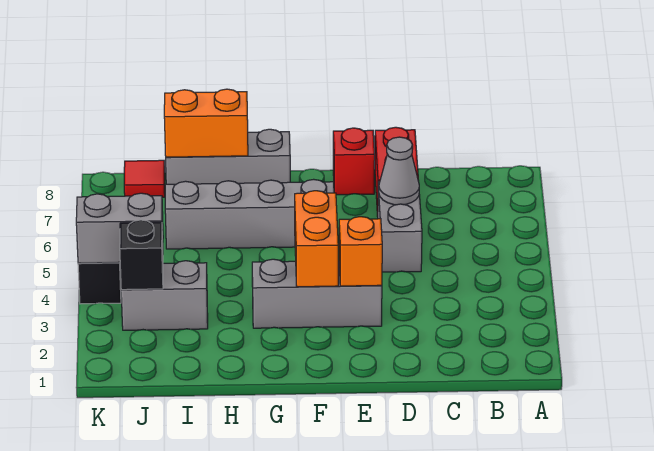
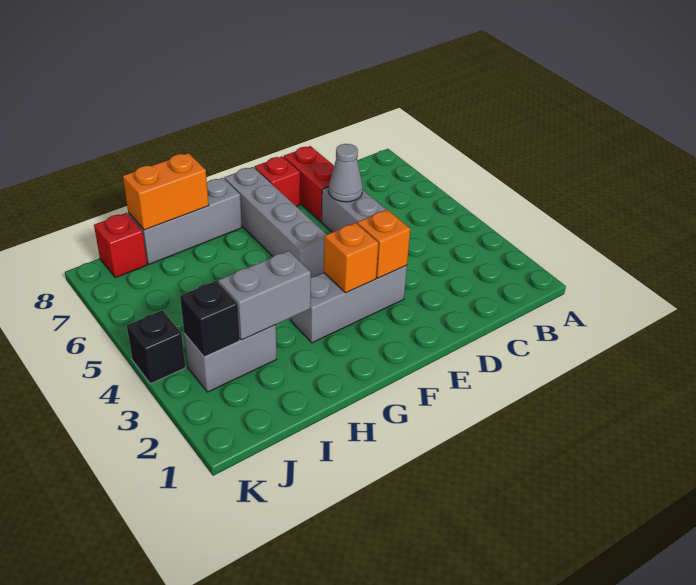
orange 1x2 brick [295,191,338,287] -> orange 1x1 brick [324,223,378,293]
grey 1x4 brick [165,179,334,249] -> grey 1x4 brick turned to [224,167,327,277]
grey 1x2 brick [76,193,163,263] -> grey 1x2 brick moved to [218,251,311,340]
red 1x1 tile [124,160,165,197] -> red 1x1 brick [94,213,147,278]

